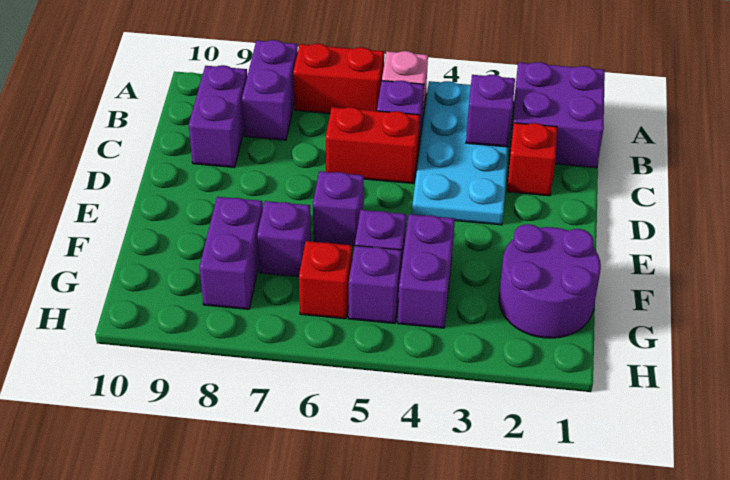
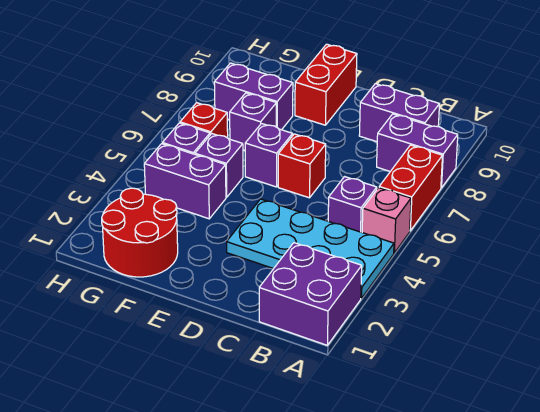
purple 1x1 brick [466,75,515,147] -> none
red 1x1 brick [507,123,557,196] -> red 1x1 brick moved to [278,134,326,198]
red 1x2 brick [326,107,420,184] -> red 1x2 brick moved to [295,44,357,125]
purple 2x2 round brick [499,224,601,338] -> red 2x2 round brick [102,188,178,277]

